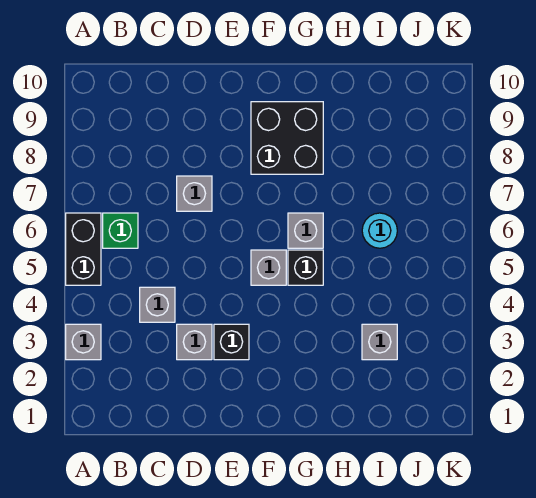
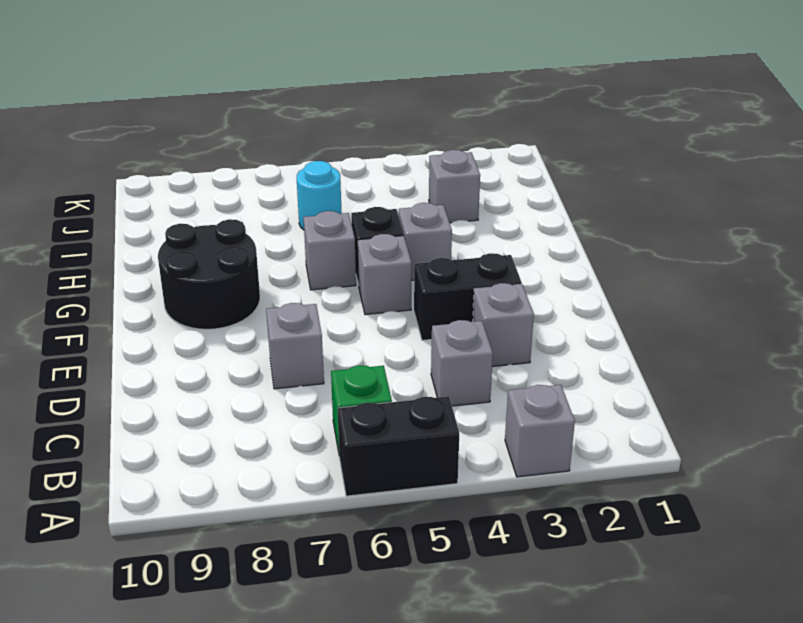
black 1x1 brick [214,324,249,360] -> black 1x2 brick [414,253,522,340]
black 2x2 brick [251,102,323,174] -> black 2x2 round brick [158,219,260,329]
none -> grey 1x1 brick [399,203,452,281]

